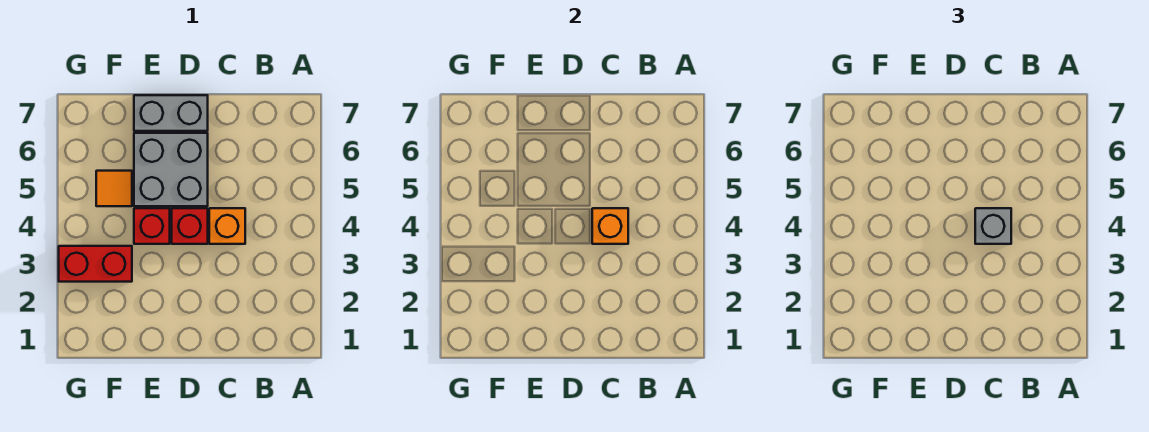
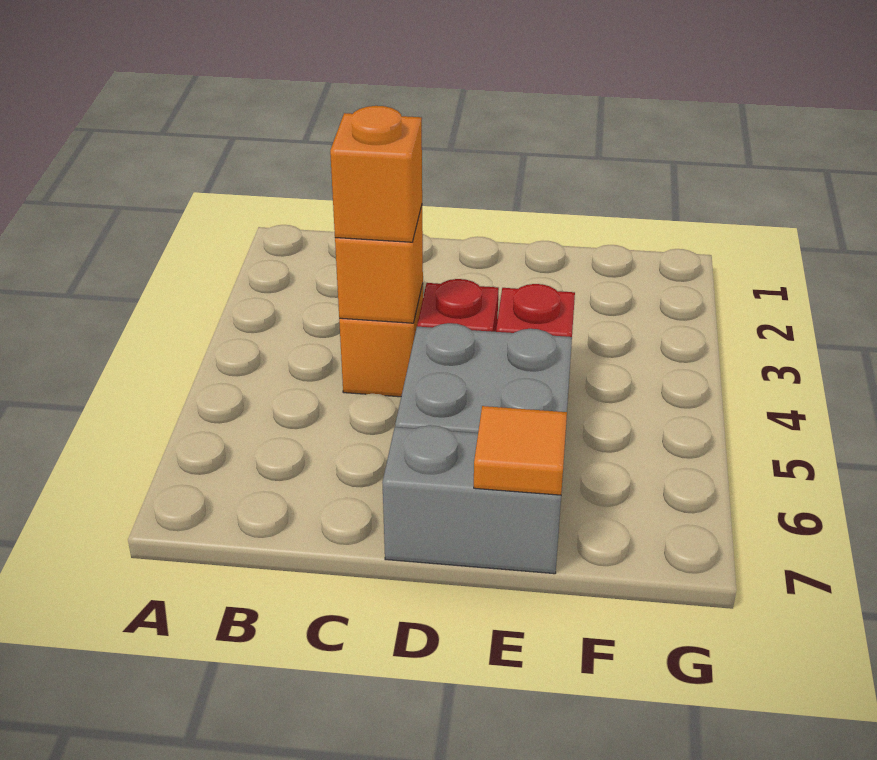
grey 1x1 brick [975,208,1011,244] -> orange 1x1 brick [330,106,422,242]
red 1x2 brick [59,246,132,282] -> none
orange 1x1 tile [96,171,132,206] -> orange 1x1 tile moved to [474,406,567,495]

